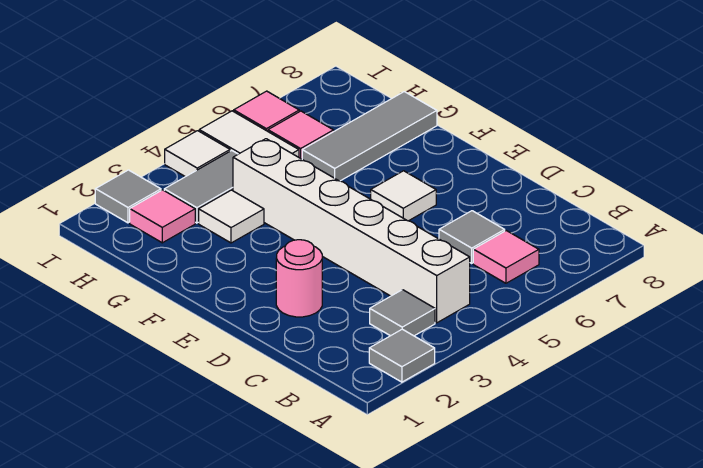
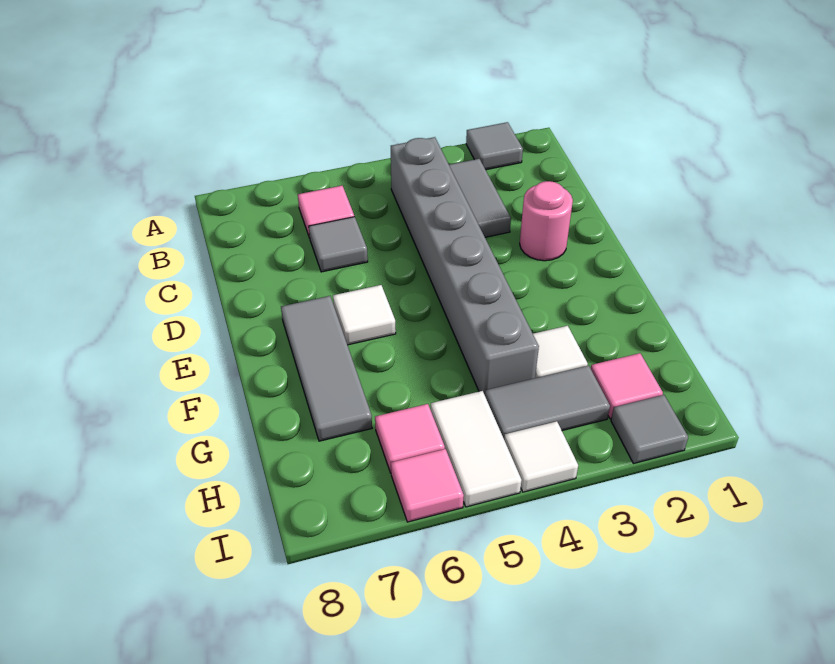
grey 1x1 tile [370,290,435,336] -> grey 1x2 tile [449,159,511,237]
white 1x6 brick [233,139,470,323] -> grey 1x6 brick [391,137,539,395]
grey 1x3 tile [302,92,437,181] -> grey 1x3 tile turned to [281,296,372,441]

